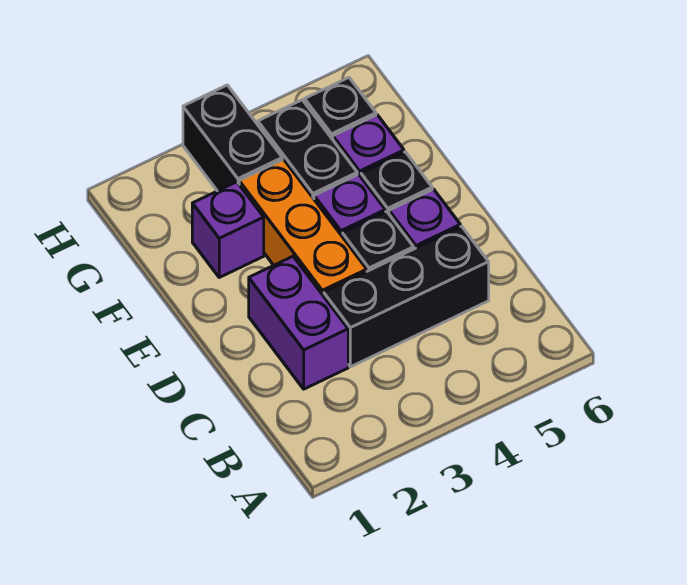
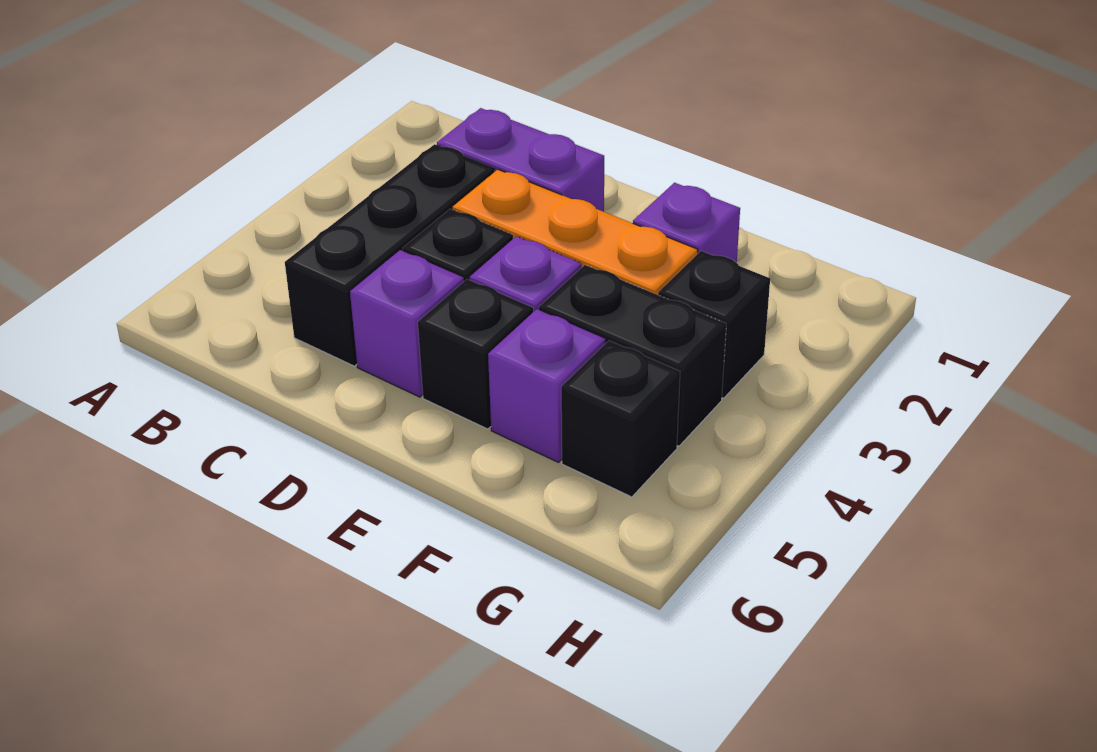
black 1x2 brick [183,85,282,191] -> black 1x1 brick [658,251,770,398]

